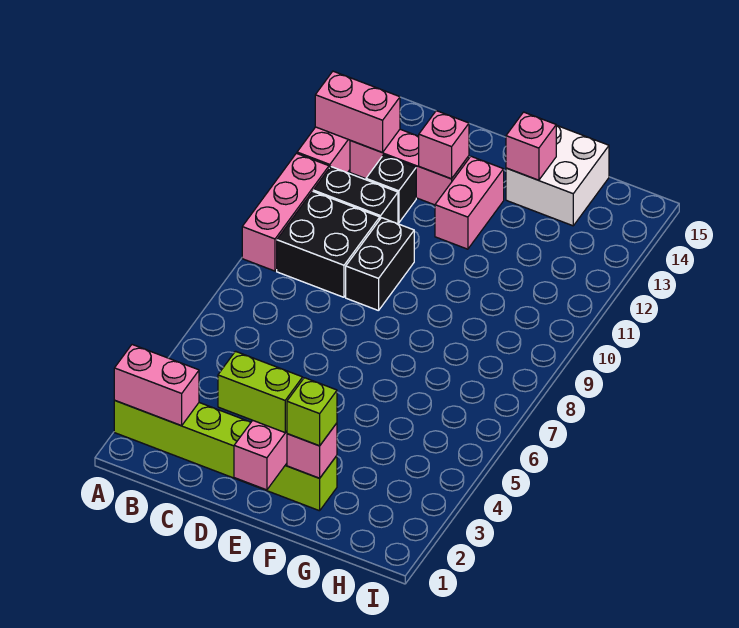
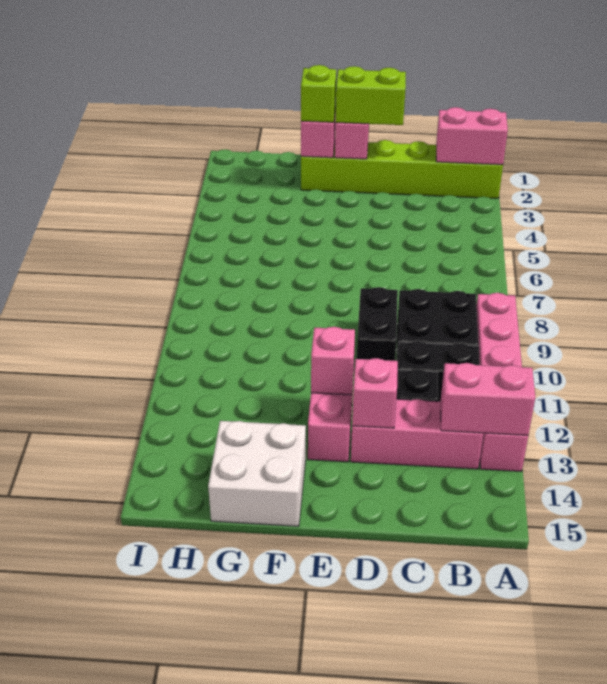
pink 1x1 brick [506,112,556,180] -> pink 1x1 brick moved to [311,327,355,395]

